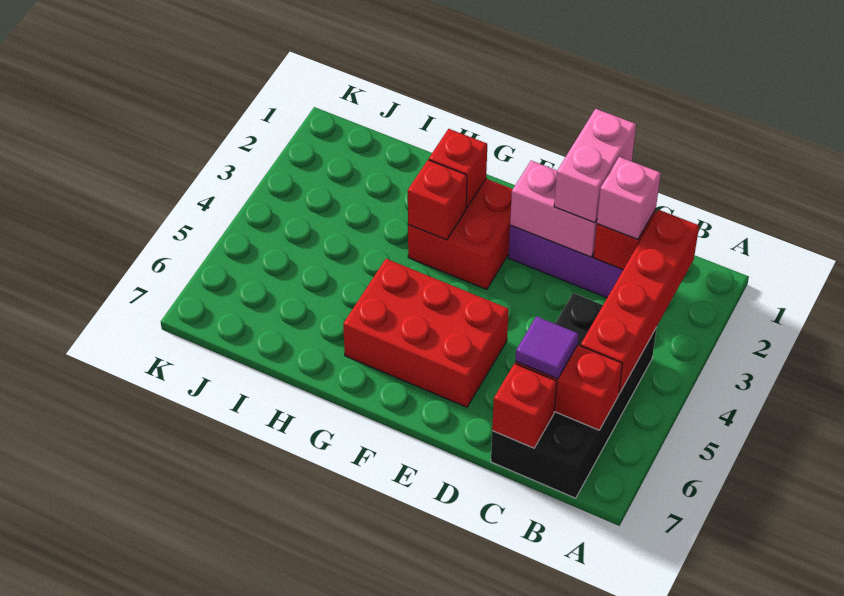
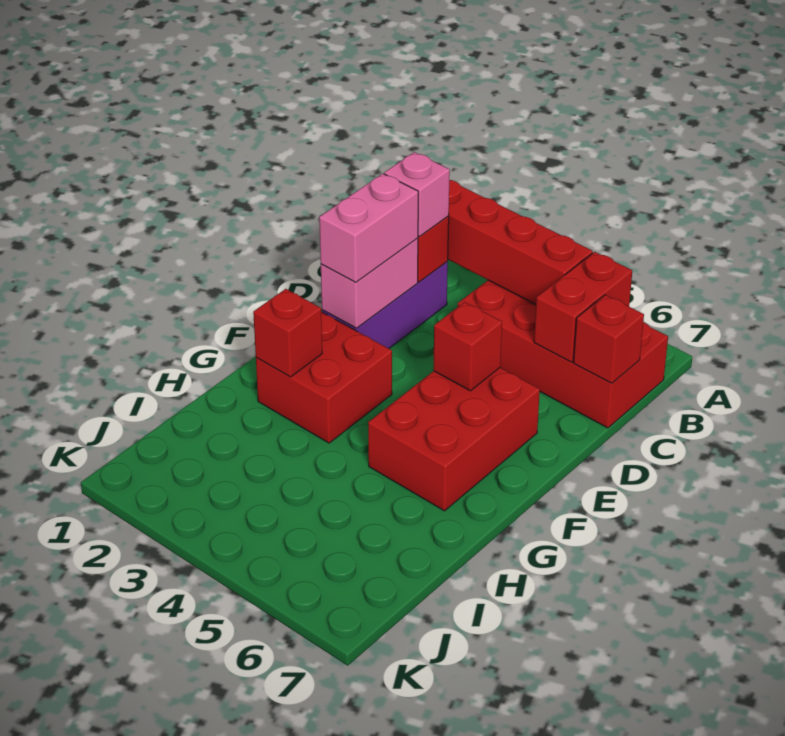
black 2x4 brick [491,293,657,498] -> red 2x4 brick [458,280,668,428]
purple 1x1 tile [515,316,579,379] -> none
pink 1x2 brick [554,109,636,223] -> pink 1x2 brick turned to [319,174,418,282]
red 1x1 brick [408,160,467,240] -> red 1x1 brick moved to [433,302,502,391]

